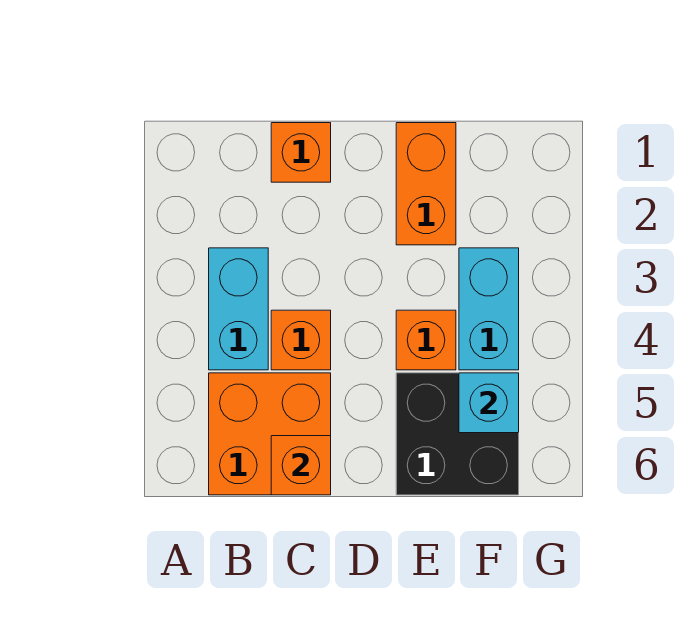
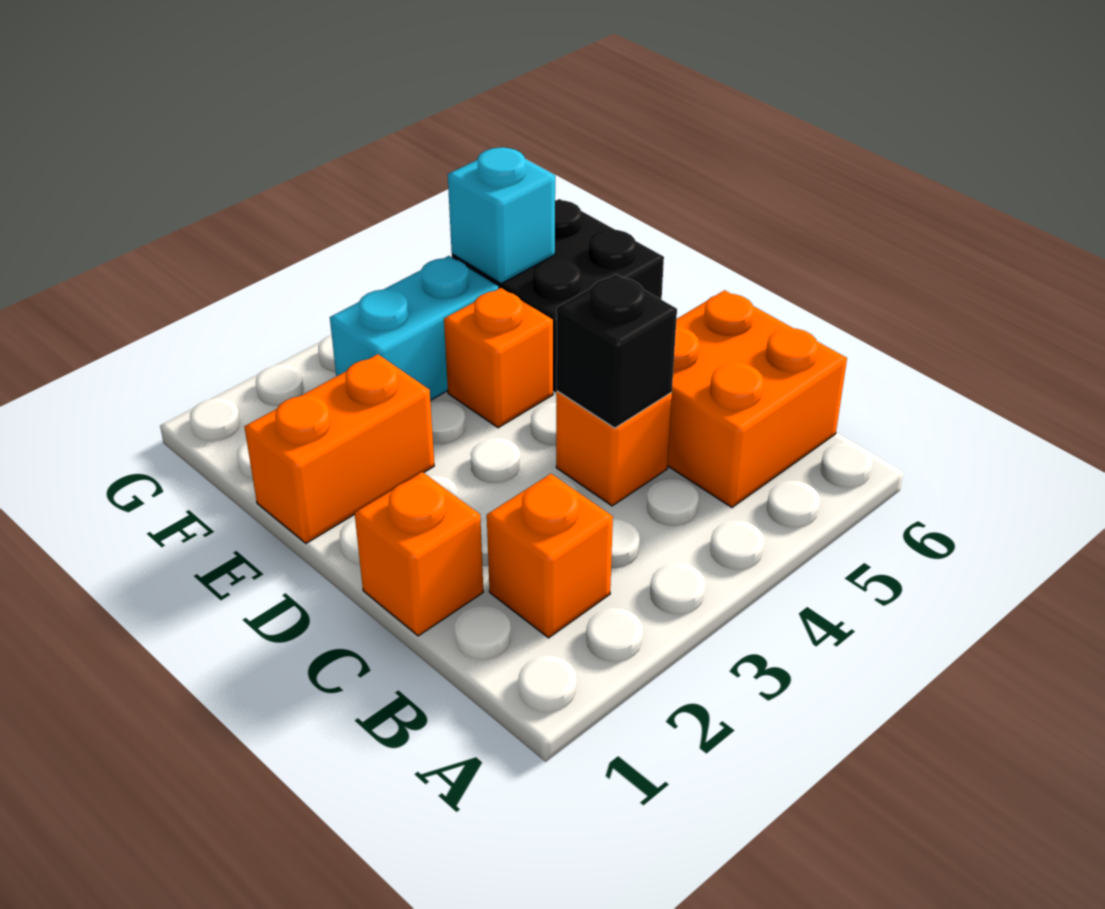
cyan 1x2 brick [209,248,268,370] -> none
none -> black 1x1 brick [556,274,677,428]
orange 1x1 brick [271,436,331,495] -> orange 1x1 brick moved to [487,474,613,638]

